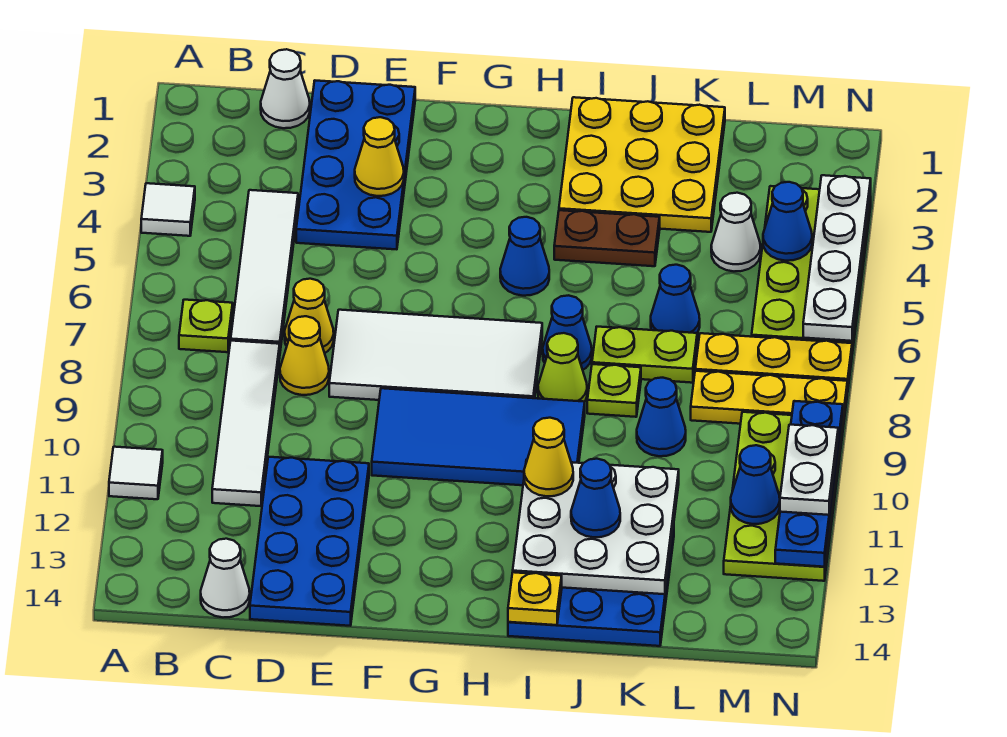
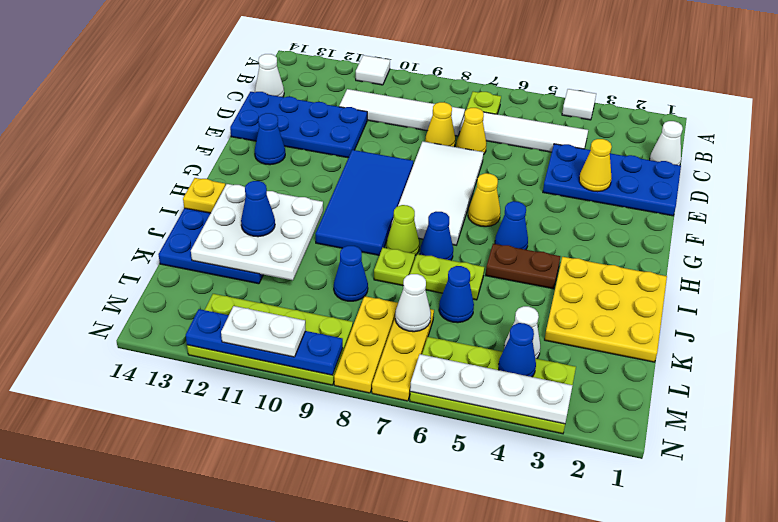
brown 1x2 plate [554,210,660,266] -> brown 1x2 plate turned to [486,244,560,289]
yellow 1x1 cone [524,418,573,496] -> yellow 1x1 cone moved to [468,173,500,227]
lime 1x2 plate [592,327,697,383] -> lime 1x2 plate turned to [410,254,484,300]
none -> white 1x1 cone [395,274,431,332]
blue 1x1 cone [731,445,780,524] -> blue 1x1 cone moved to [255,113,285,165]

